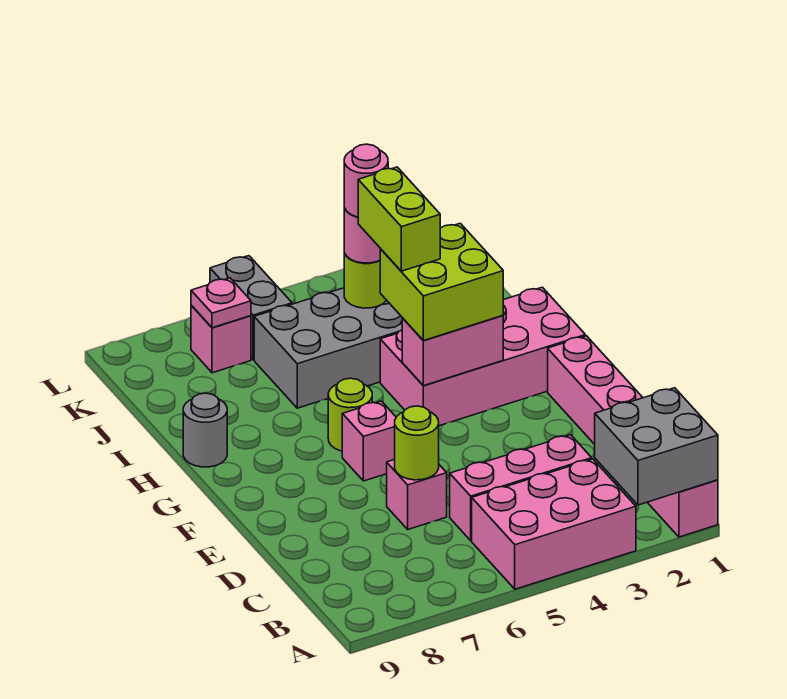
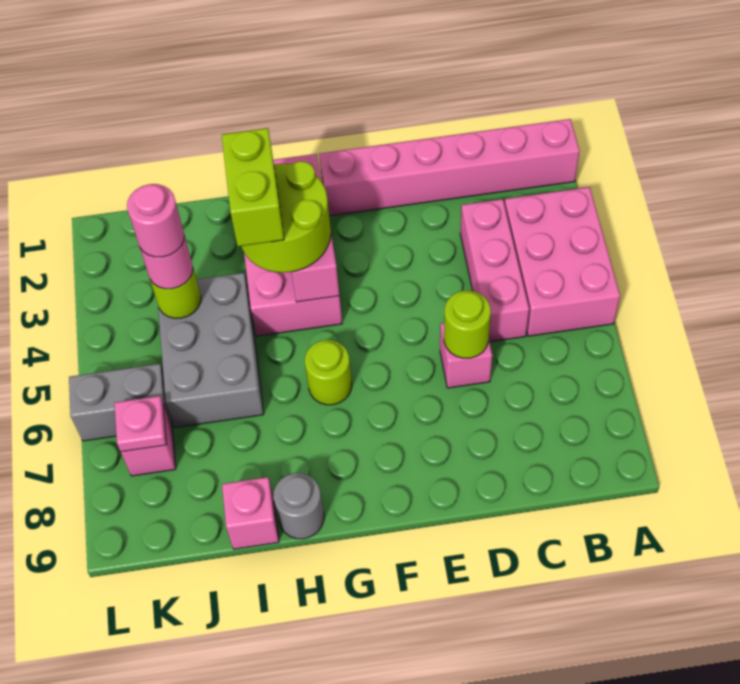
grey 2x2 brick [595,388,718,505] -> none
pink 1x1 brick [342,401,396,481] -> pink 1x1 brick moved to [222,477,279,549]
lime 2x2 brick [380,223,503,341] -> lime 2x2 round brick [241,161,331,273]
lime 1x2 brick [358,167,440,271] -> lime 1x2 brick turned to [222,128,284,246]

